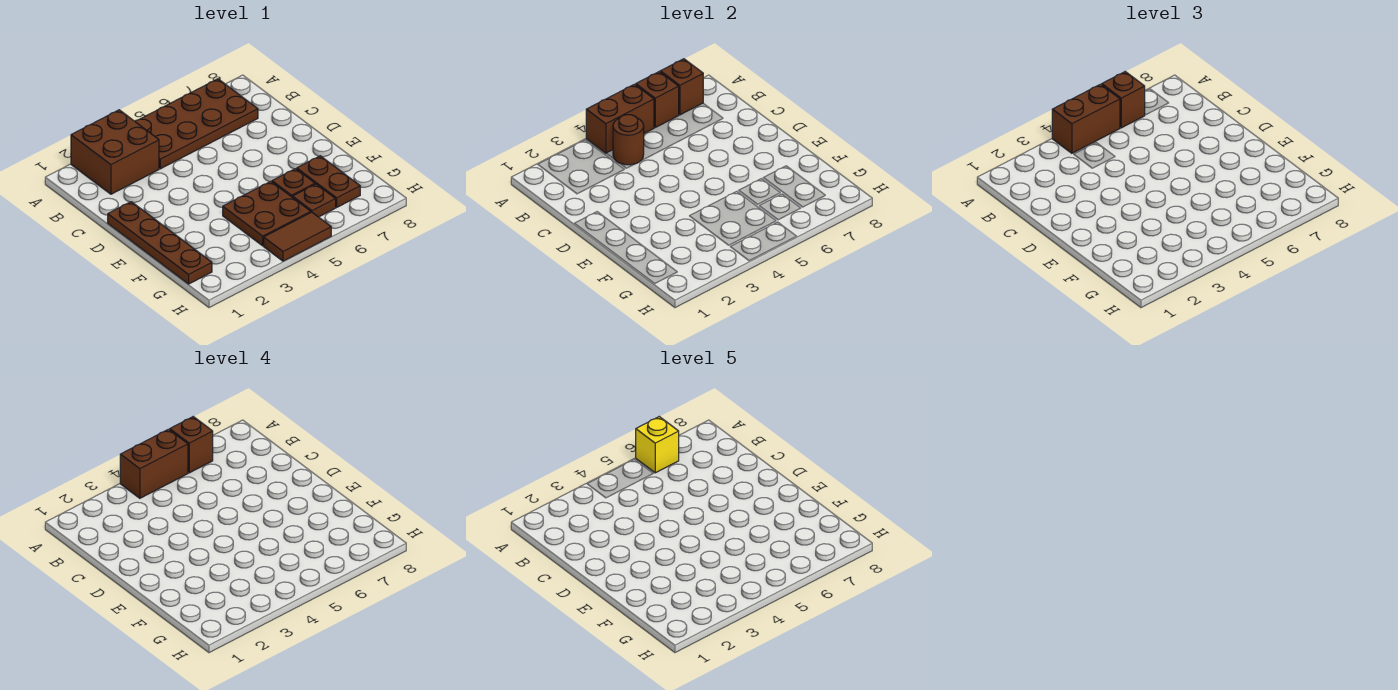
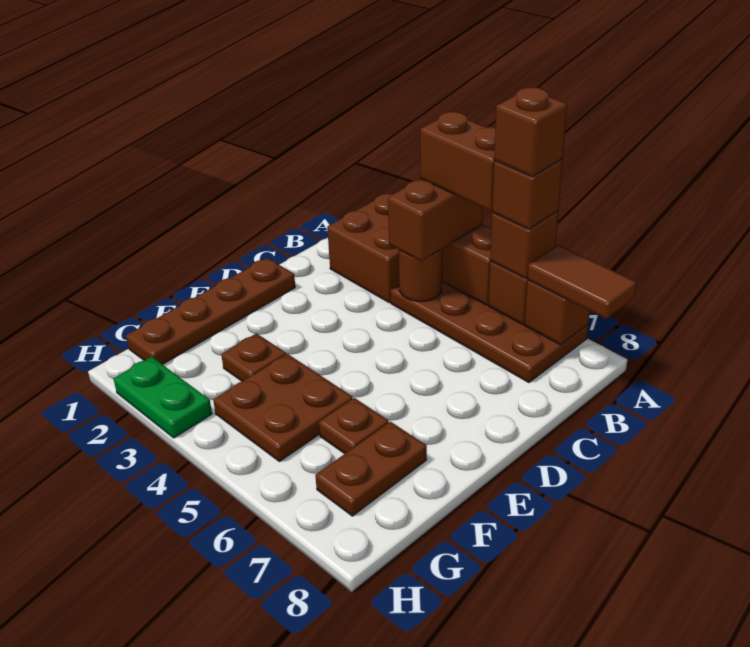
brown 1x2 brick [1052,84,1120,153] -> brown 1x2 brick turned to [388,179,483,261]
yellow 1x1 brick [636,417,679,473] -> brown 1x1 brick [494,87,567,177]
brown 1x1 plate [293,184,336,217] -> brown 1x1 plate moved to [221,333,286,381]
none -> green 1x2 plate [114,357,212,438]
brown 1x2 tile [264,212,331,261] -> brown 1x2 tile moved to [528,245,637,319]

